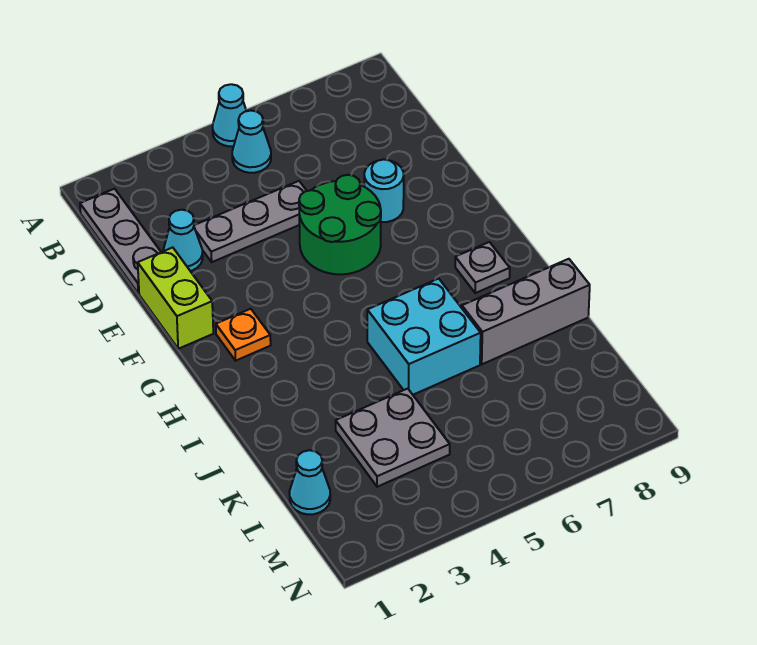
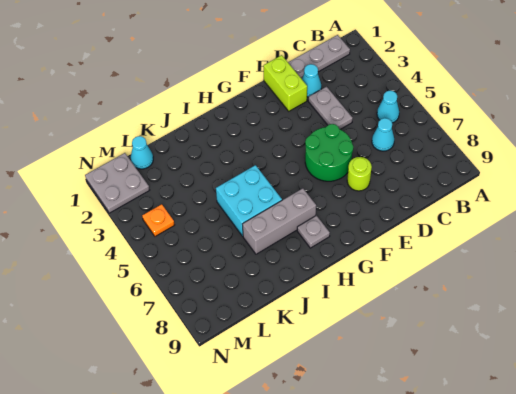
cyan 1x1 cone [213,84,246,146] -> cyan 1x1 cone moved to [372,118,394,151]
grey 1x3 plate [194,181,307,262] -> grey 1x2 plate [308,87,353,129]
lime 1x2 brick [138,247,213,349] -> lime 1x2 brick turned to [264,55,307,111]
cyan 1x1 round brick [364,160,404,222] -> lime 1x1 round brick [347,157,372,191]
orange 1x1 plate [216,309,271,361] -> orange 1x1 plate moved to [142,204,174,236]
grey 1x3 brick [462,259,590,364] -> grey 1x3 brick turned to [243,188,316,254]
grey 2x2 plate [336,389,450,487] -> grey 2x2 plate moved to [85,153,149,213]

